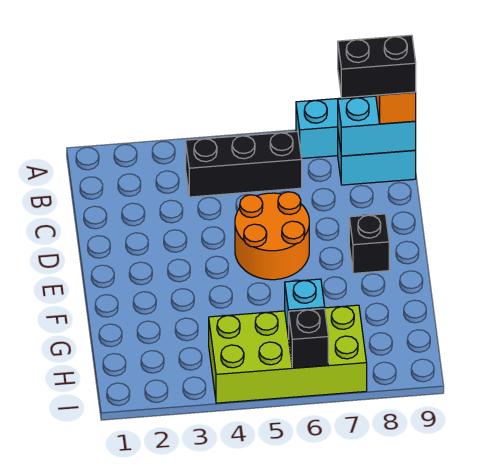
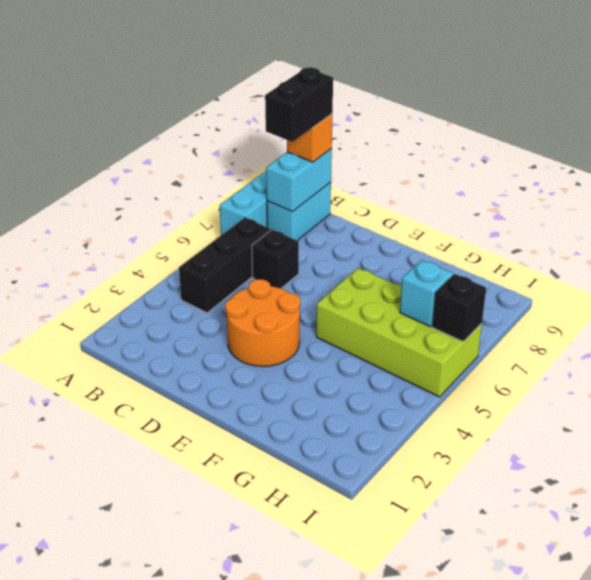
orange 2x2 round brick [235,192,309,280] -> orange 2x2 round brick moved to [225,279,300,366]
black 1x1 brick [349,214,389,273] -> black 1x1 brick moved to [252,230,299,288]
lime 2x4 brick [209,305,367,403] -> lime 2x4 brick turned to [316,268,482,397]

